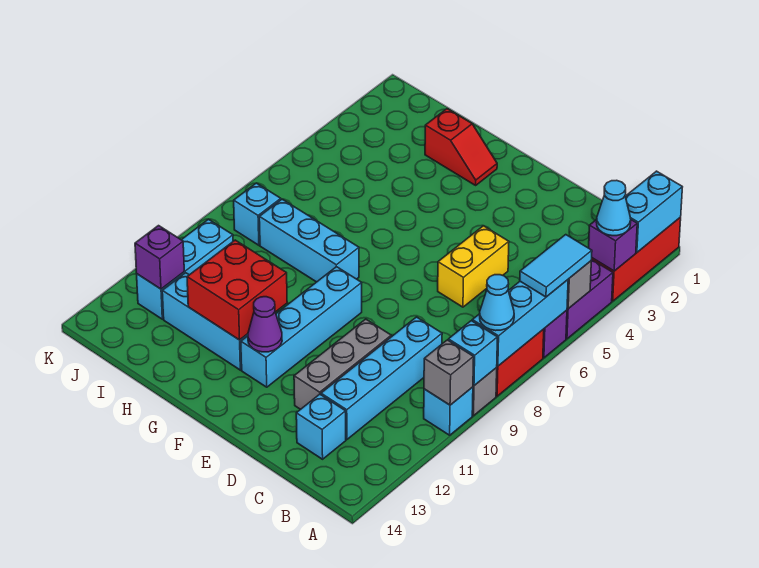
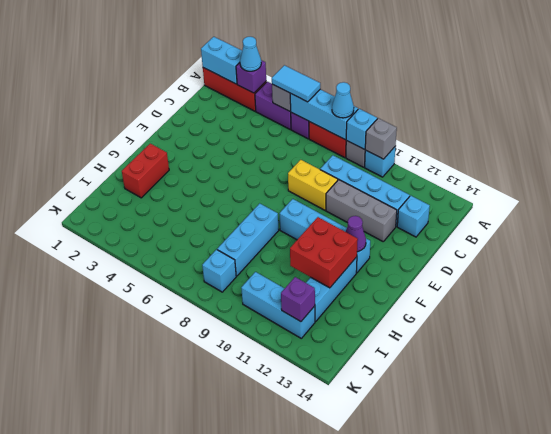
yellow 1x2 brick [438,226,509,307] -> yellow 1x2 brick moved to [288,160,338,210]
red 1x2 slope [425,109,497,185] -> red 1x2 brick [122,144,169,198]

